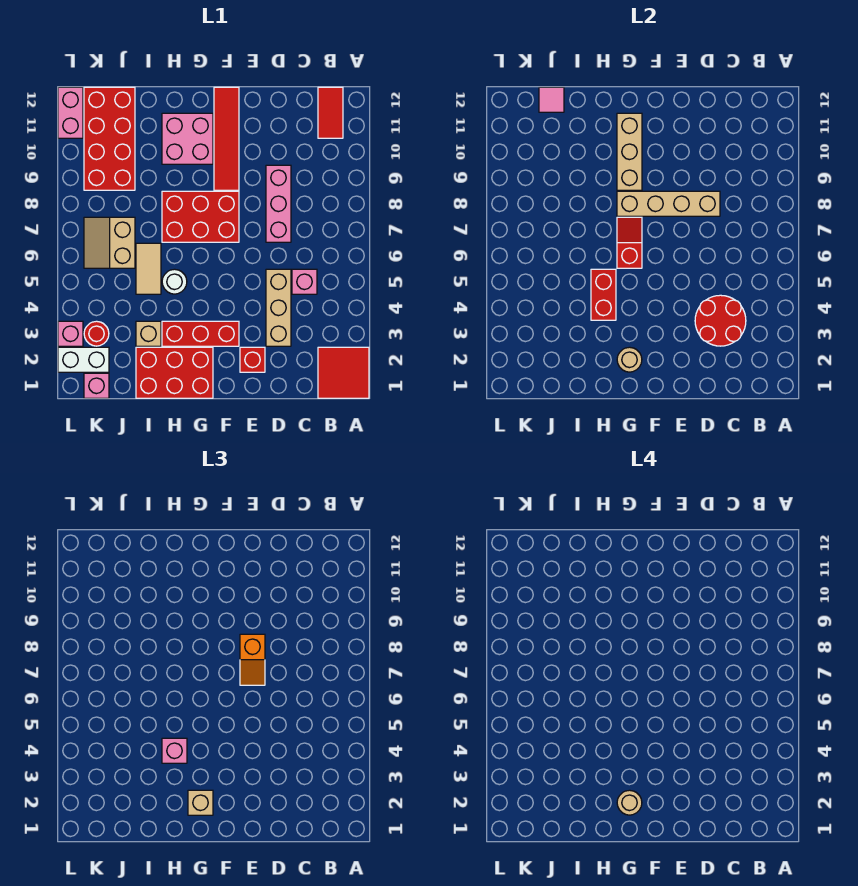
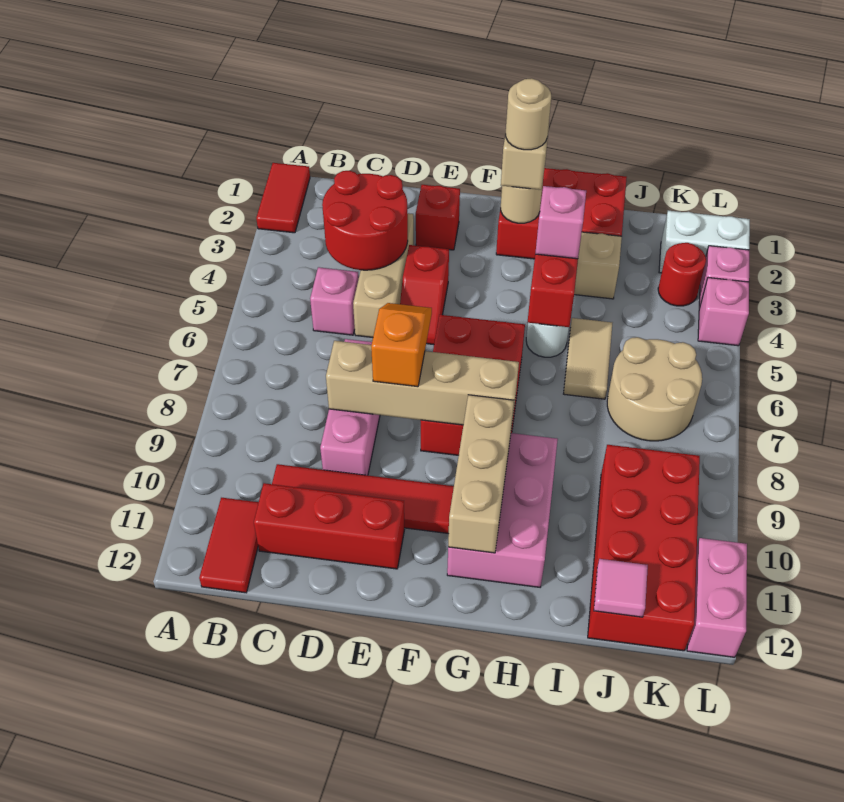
red 2x2 tile [318,347,369,398] -> red 1x2 tile [256,163,310,233]
red 1x3 brick [162,321,239,346] -> red 1x3 brick moved to [254,483,404,569]
red 2x3 brick [162,191,239,242] -> red 2x3 brick turned to [421,315,525,455]
red 1x4 tile [214,87,239,190] -> red 1x4 tile turned to [272,464,454,534]
red 1x2 slope [617,217,642,268] -> red 1x2 slope moved to [400,245,449,345]
pink 2x2 brick [162,113,213,164] -> pink 2x3 brick [447,433,558,587]
tan 2x2 slope [84,217,135,268] -> tan 2x2 round brick [607,337,702,441]
pink 1x1 brick [84,373,109,398] -> pink 1x1 brick moved to [698,278,749,346]

